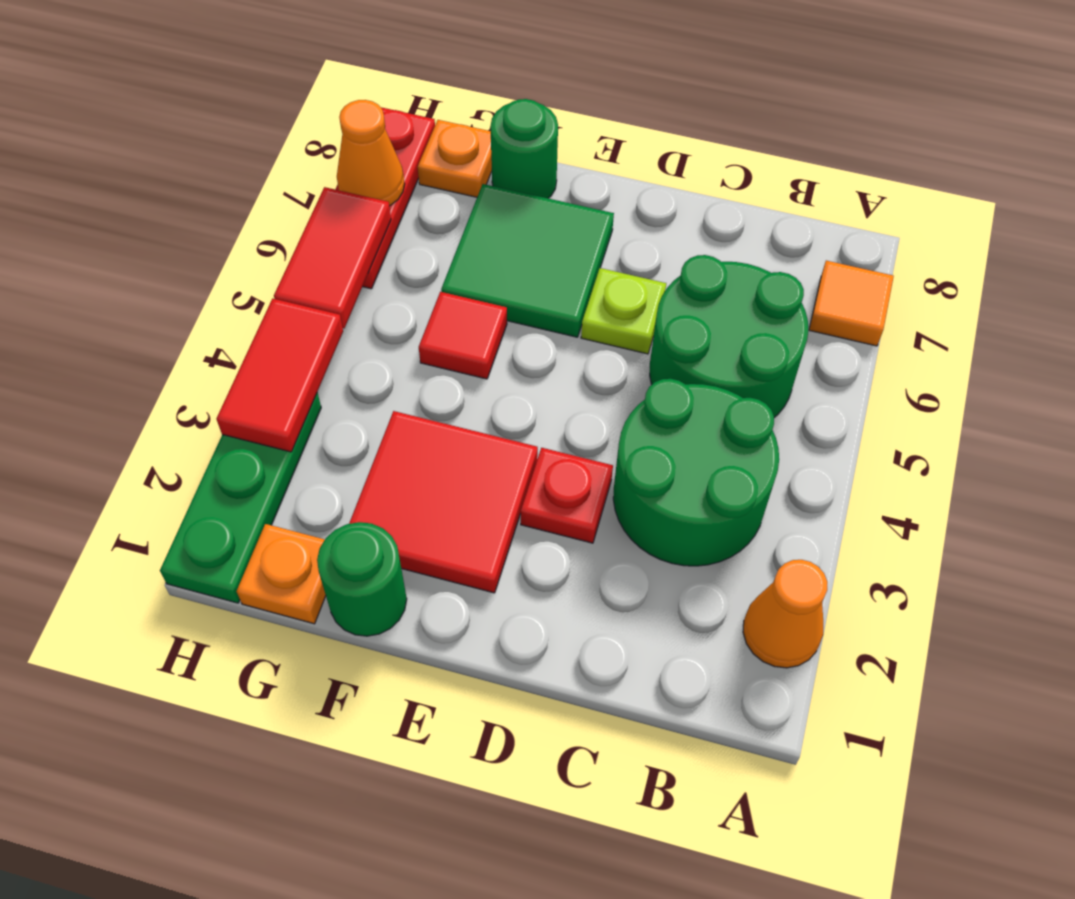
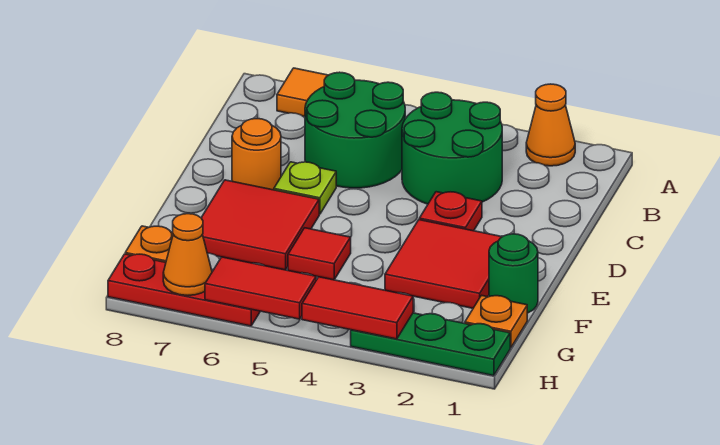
none -> orange 1x1 round brick [232,119,281,190]
green 2x2 tile [441,184,614,337] -> red 2x2 tile [201,180,319,270]
green 1x1 round brick [490,99,558,198] -> none

